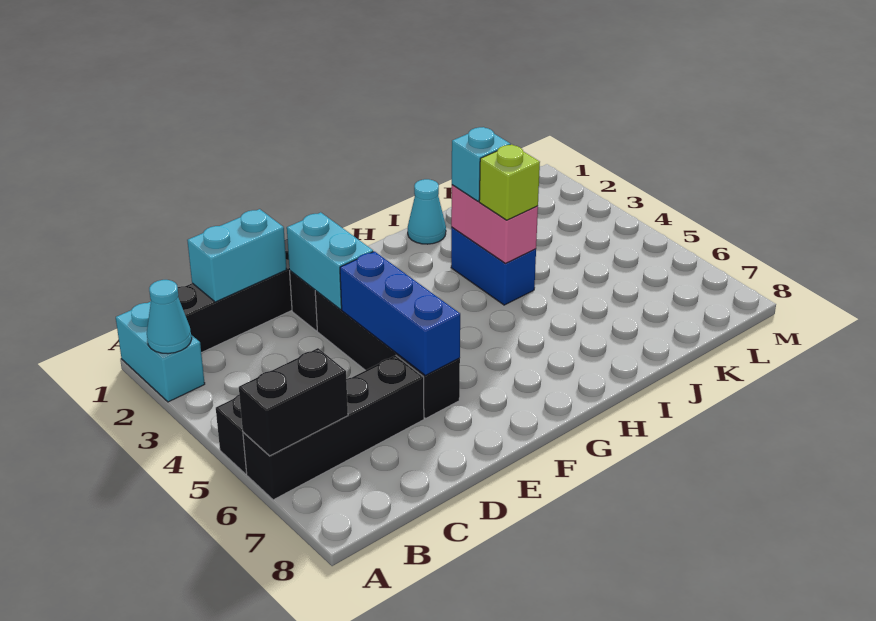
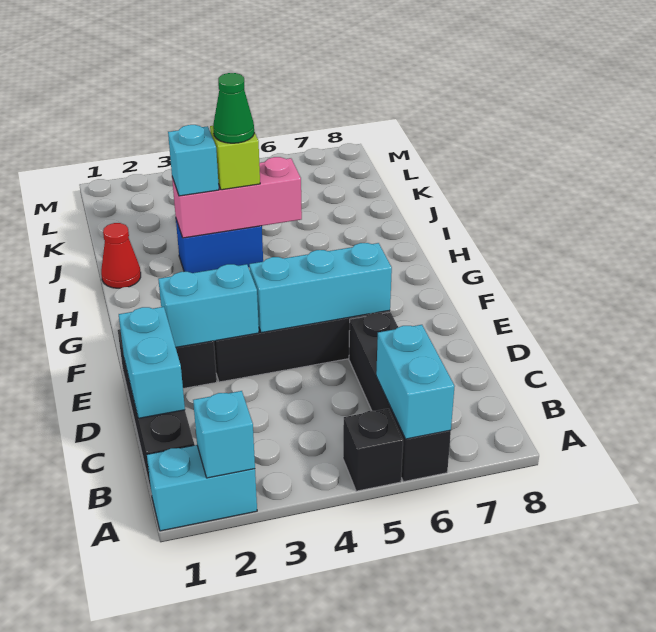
cyan 1x1 cone [147,280,192,354] -> cyan 1x1 brick [193,391,255,478]
black 1x2 brick [239,348,348,456] -> cyan 1x2 brick [376,325,455,439]
blue 1x3 brick [340,251,460,375] -> cyan 1x3 brick [249,243,392,333]
cyan 1x1 cone [408,179,446,244] -> red 1x1 cone [101,223,141,288]
pink 1x2 brick [451,185,538,263] -> pink 1x3 brick [172,157,302,238]
none -> green 1x1 cone [213,73,254,143]

